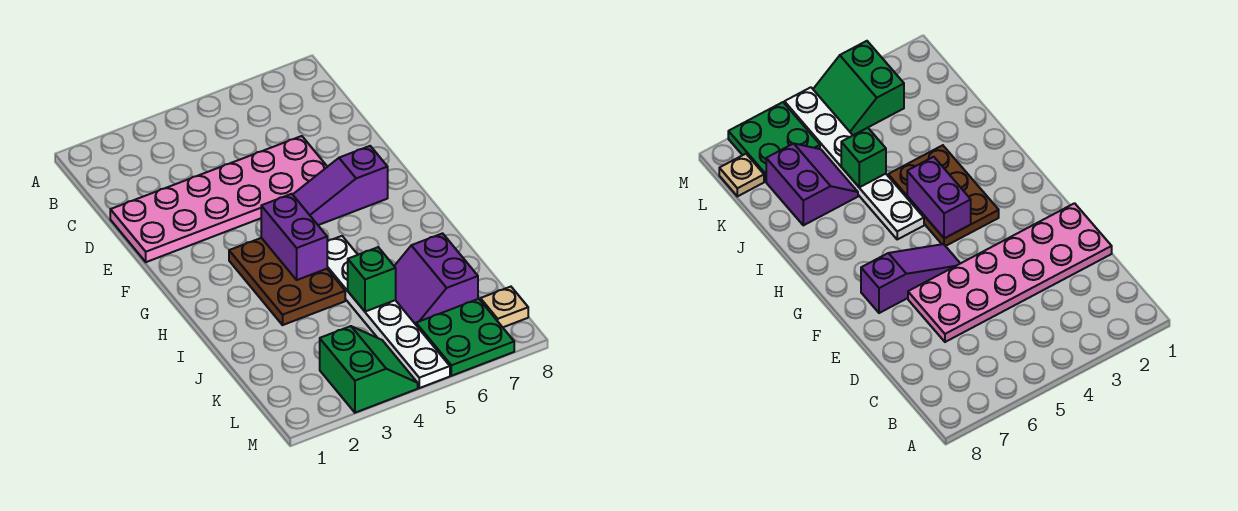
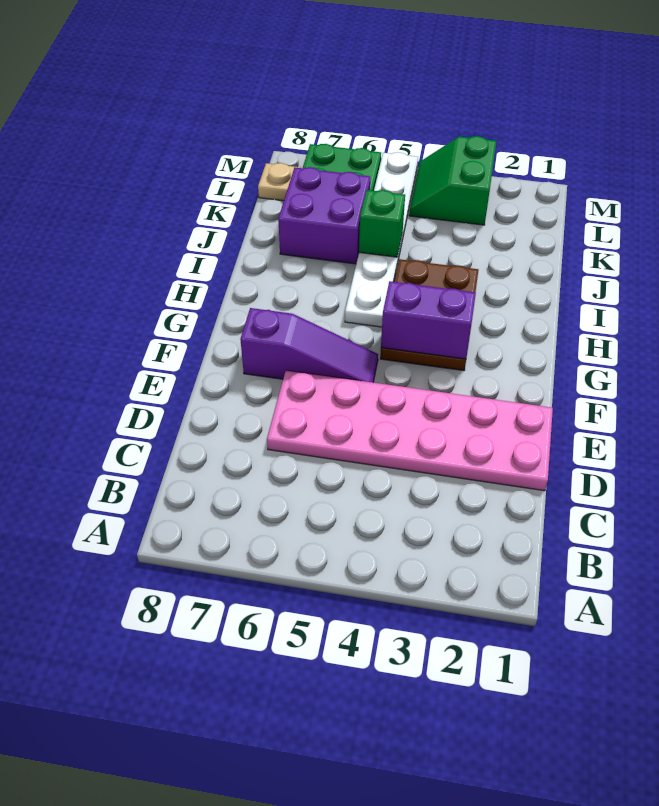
purple 1x2 brick [261,194,327,280] -> purple 1x2 brick turned to [381,281,476,359]
purple 2x2 slope [394,233,478,324] -> purple 2x2 brick [278,167,370,264]

